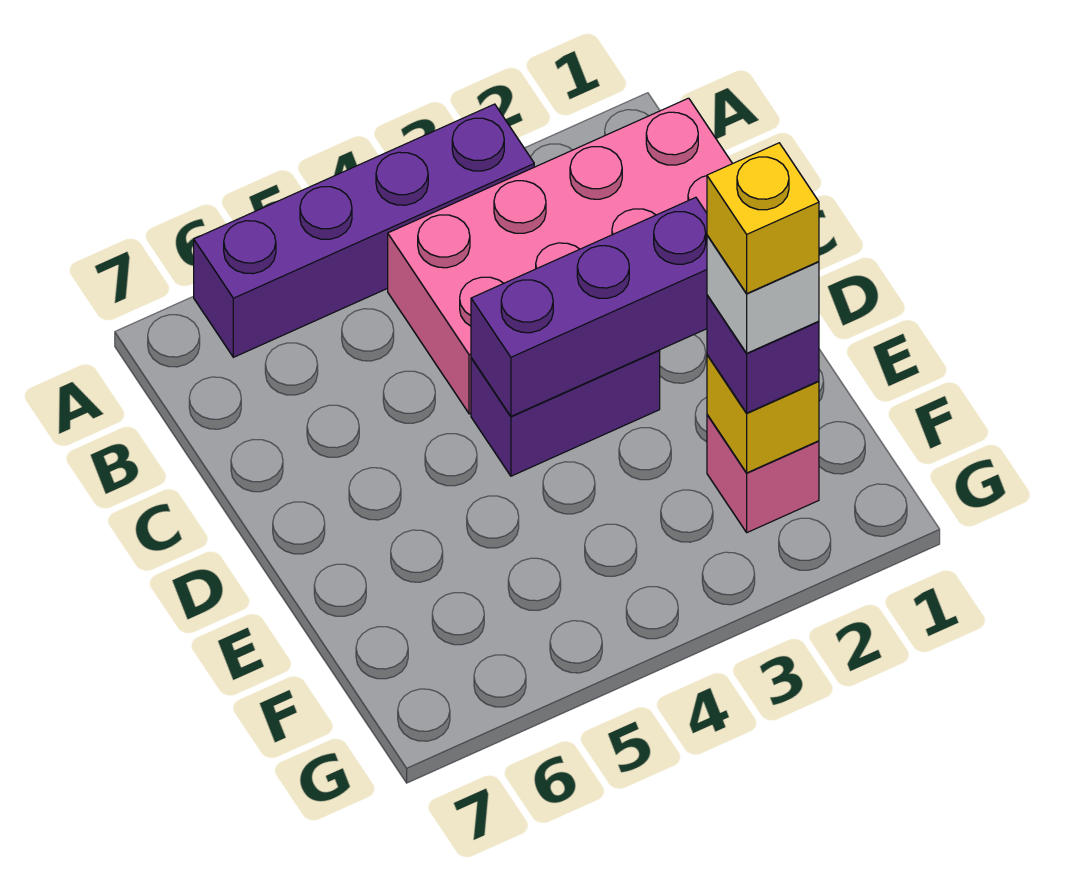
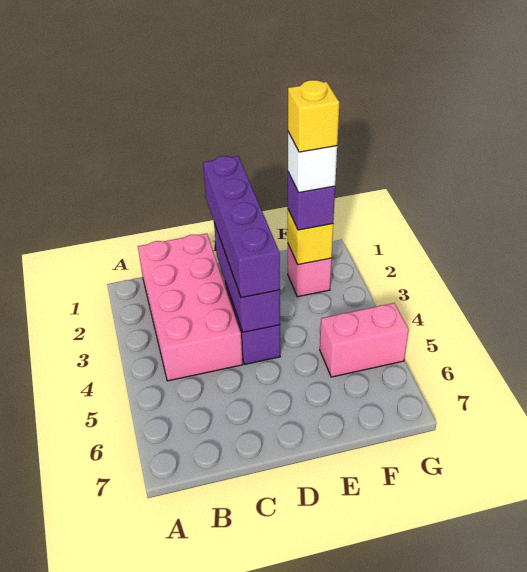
purple 1x4 brick [194,104,534,357] -> purple 1x4 brick moved to [203,156,280,298]
none -> pink 1x2 brick [320,303,409,377]

